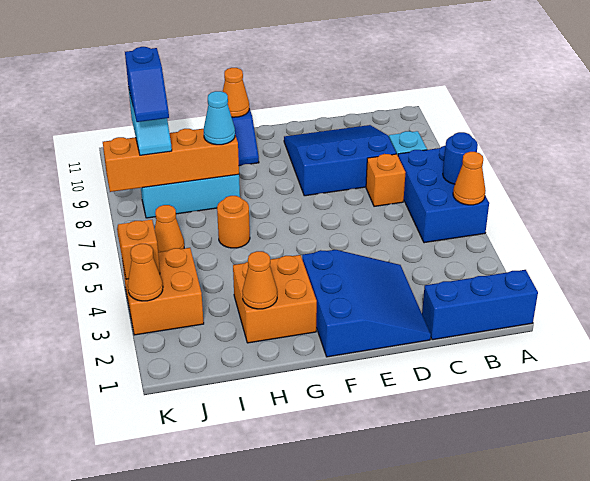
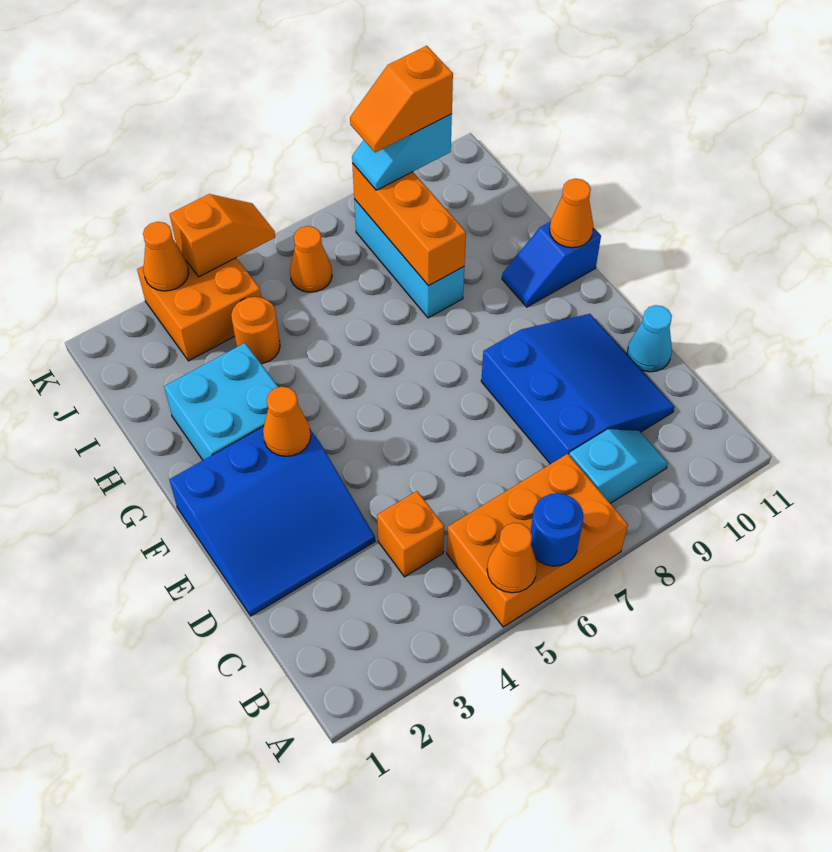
blue 1x3 brick [422,270,538,340] -> none
blue 2x3 brick [398,146,489,243] -> orange 2x3 brick [447,454,628,627]
orange 1x1 brick [366,154,406,206] -> orange 1x1 brick moved to [377,491,444,577]
orange 2x2 brick [233,255,317,343] -> cyan 2x2 brick [164,343,278,460]
orange 1x1 cone [242,251,277,309] -> orange 1x1 cone moved to [263,386,311,456]
orange 1x1 round brick [217,196,250,248] -> orange 1x1 round brick moved to [231,297,280,364]
orange 1x4 brick [103,129,239,192] -> orange 1x3 brick [352,163,466,286]
cyan 1x1 cone [204,91,235,145] -> cyan 1x1 cone moved to [627,305,672,372]
blue 1x2 slope [125,47,169,122] -> orange 1x2 slope [350,46,453,153]

